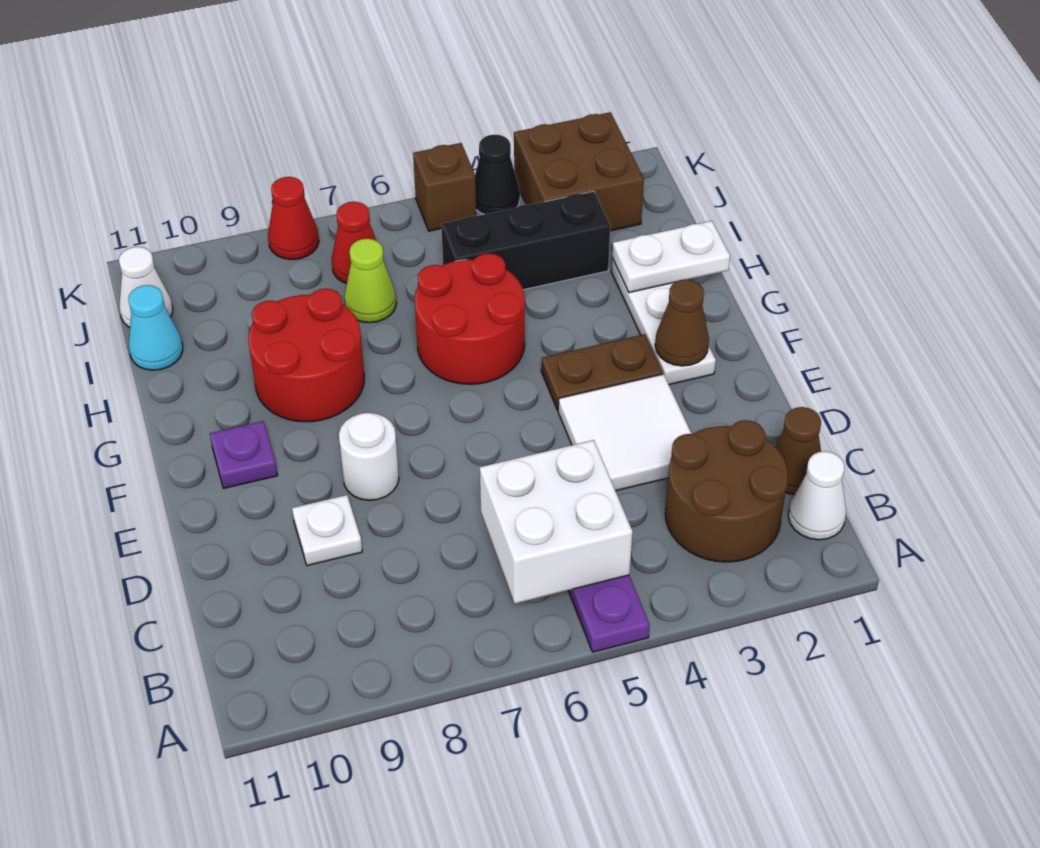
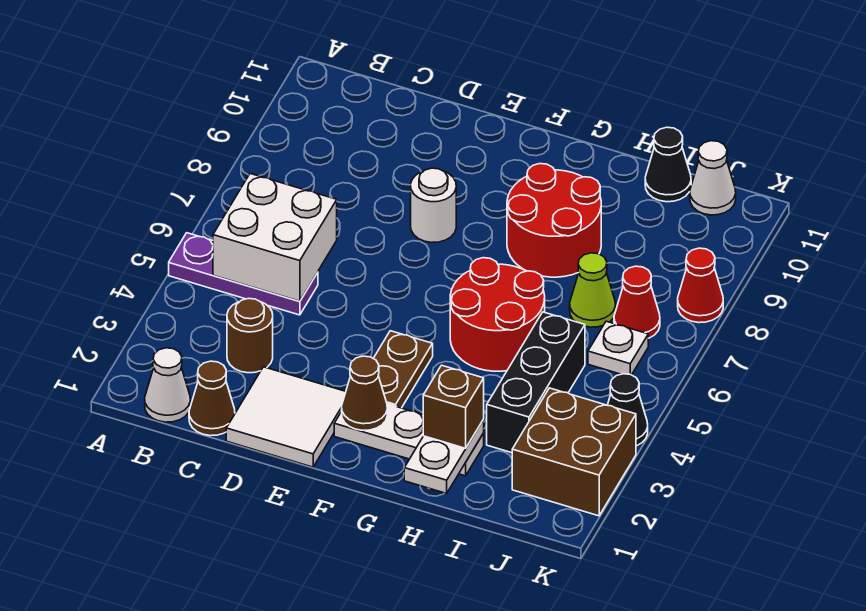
brown 2x2 round brick [665,420,788,562] -> brown 1x1 round brick [227,298,273,373]
white 2x2 tile [558,374,692,491] -> white 2x2 tile moved to [226,367,346,467]
white 1x1 plate [292,495,362,566] -> white 1x1 plate moved to [588,321,648,375]
purple 1x1 plate [210,421,278,488] -> none
cyan 1x1 cone [128,285,183,370] -> black 1x1 cone [645,127,691,202]
brown 1x1 brick [413,143,476,231] -> brown 1x1 brick moved to [423,365,484,448]

